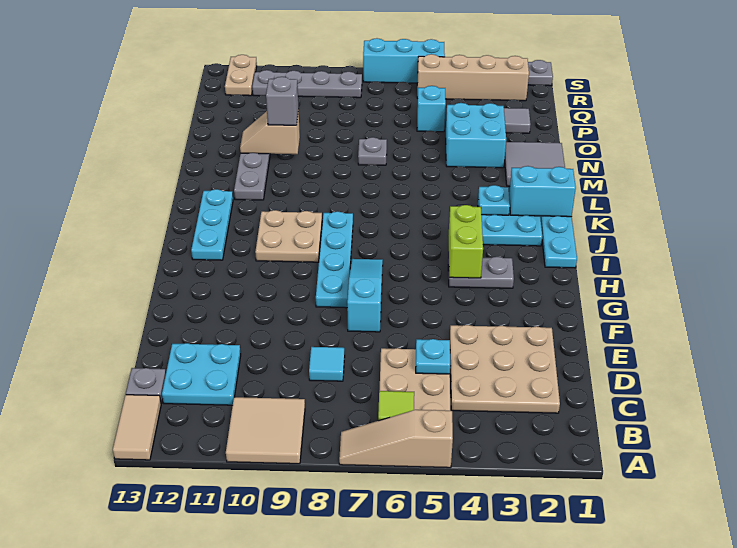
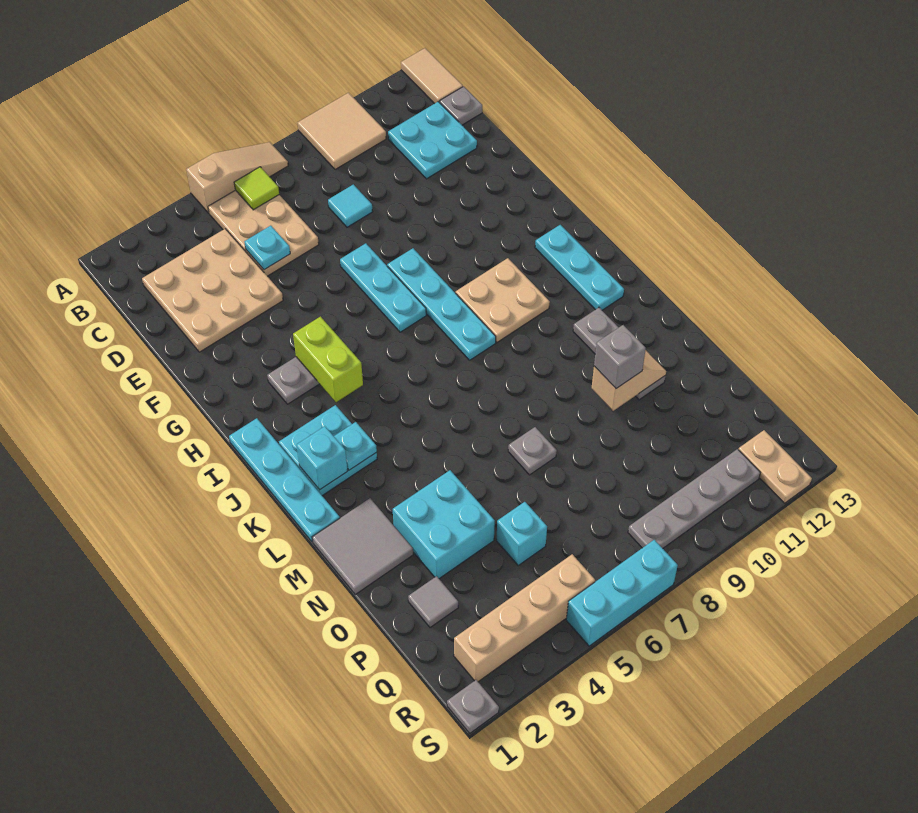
cyan 1x3 slope [347,259,383,332] -> cyan 1x3 plate [340,243,426,332]
cyan 1x2 brick [509,166,576,217] -> cyan 1x1 brick [297,426,348,490]

